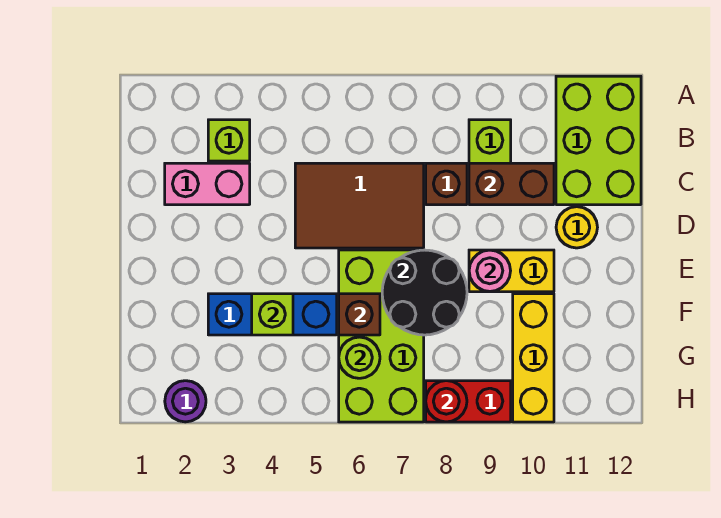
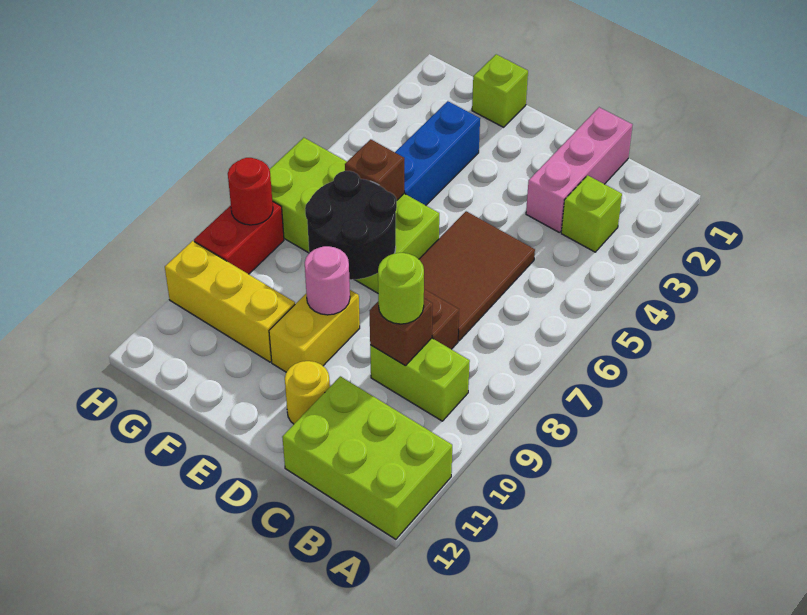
pink 1x2 brick [165,163,250,205] -> pink 1x3 brick [526,107,633,233]
brown 1x2 brick [469,163,554,205] -> brown 1x1 brick [369,299,433,366]
lime 1x1 brick [252,294,293,335] -> lime 1x1 brick moved to [472,54,528,127]
lime 1x1 round brick [339,337,380,378] -> lime 1x1 round brick moved to [378,253,424,324]
purple 1x1 round brick [165,381,206,422] -> none

